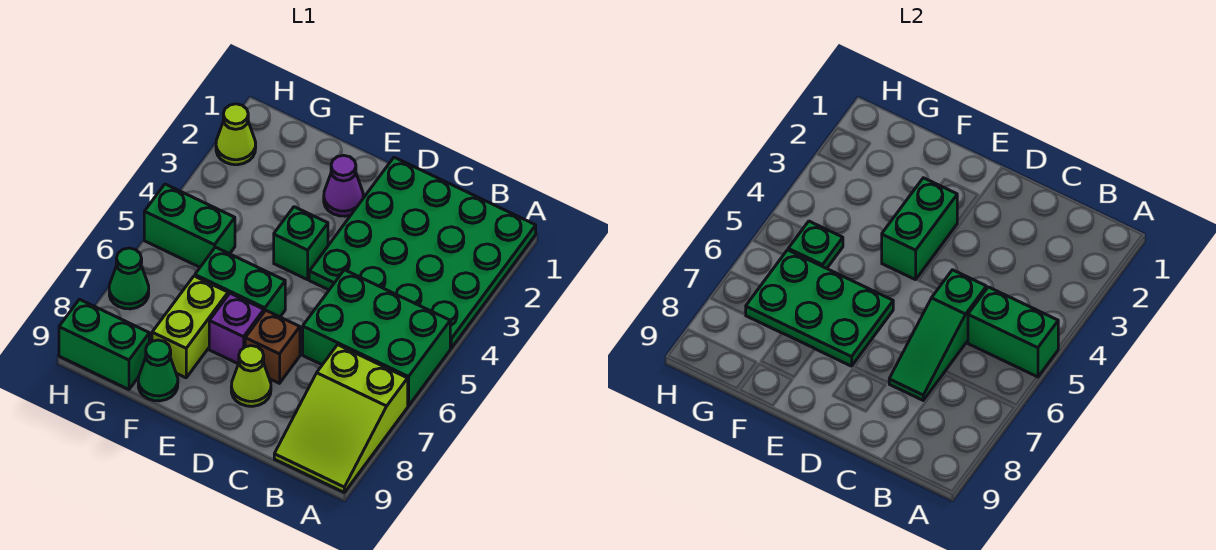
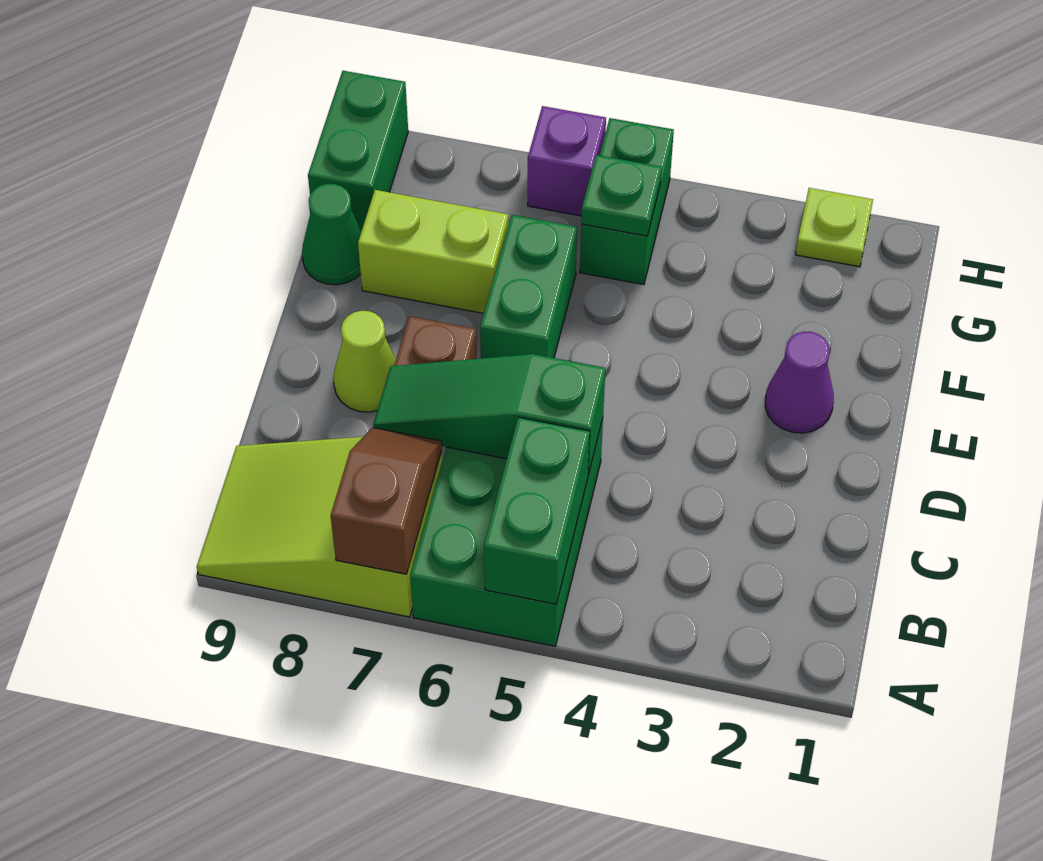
green 4x4 plate [309,157,536,348] -> none
none -> brown 1x2 slope [331,428,442,574]
green 1x2 brick [882,178,957,280] -> none
green 1x1 brick [274,207,328,280] -> none
green 2x3 plate [746,250,893,366] -> none
purple 1x1 brick [209,293,264,364] -> purple 1x1 brick moved to [528,106,606,216]
lime 1x1 cone [216,104,256,165] -> lime 1x1 plate [796,188,873,267]
green 1x1 cone [109,248,149,309] -> none

